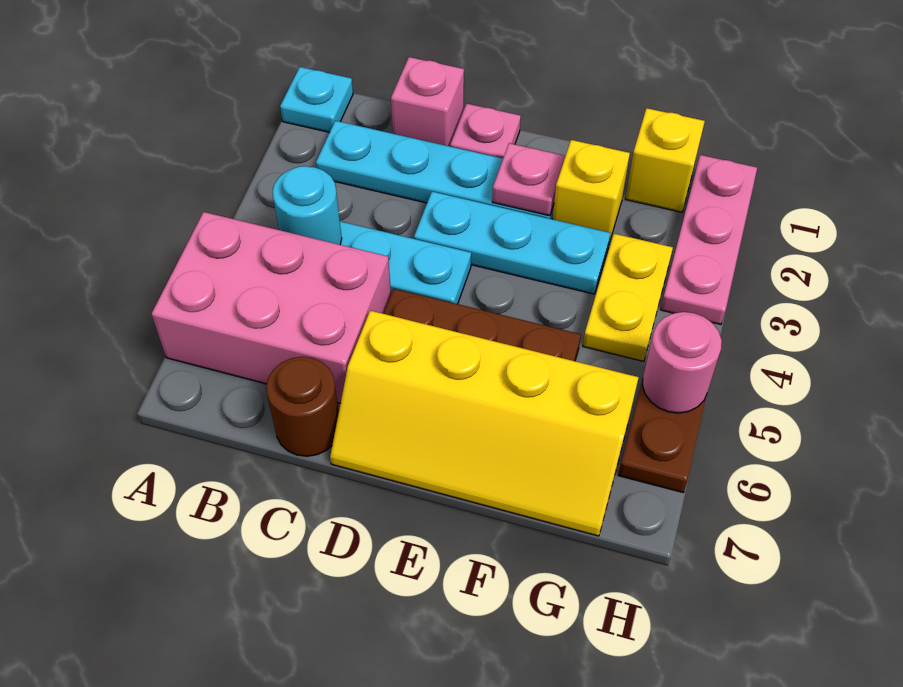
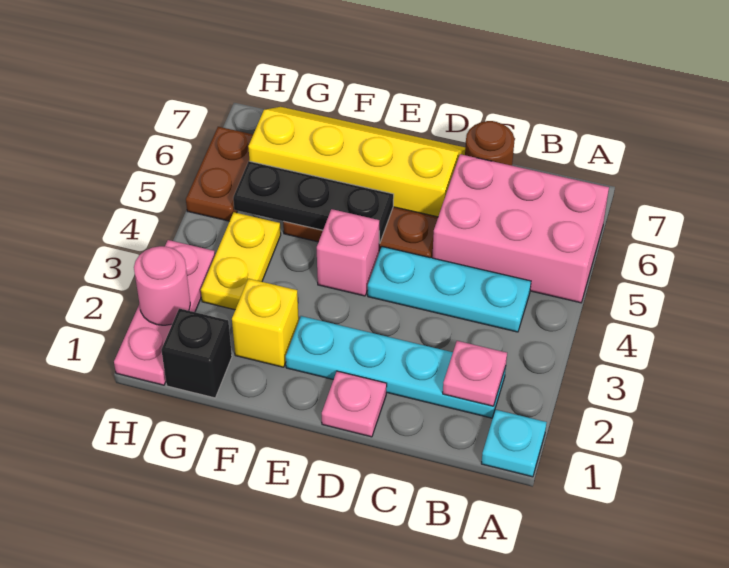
cyan 1x1 round brick [272,166,342,245] -> none
pink 1x1 brick [391,57,464,146] -> pink 1x1 brick moved to [317,209,379,296]
cyan 1x3 plate [414,192,611,294] -> none
pink 1x1 plate [492,143,565,216] -> pink 1x1 plate moved to [443,341,507,406]
none -> black 1x3 plate [233,161,394,243]
yellow 1x1 brick [625,108,705,212] -> black 1x1 brick [161,309,232,398]
pink 1x1 round brick [643,312,722,413] -> pink 1x1 round brick moved to [134,246,190,325]

